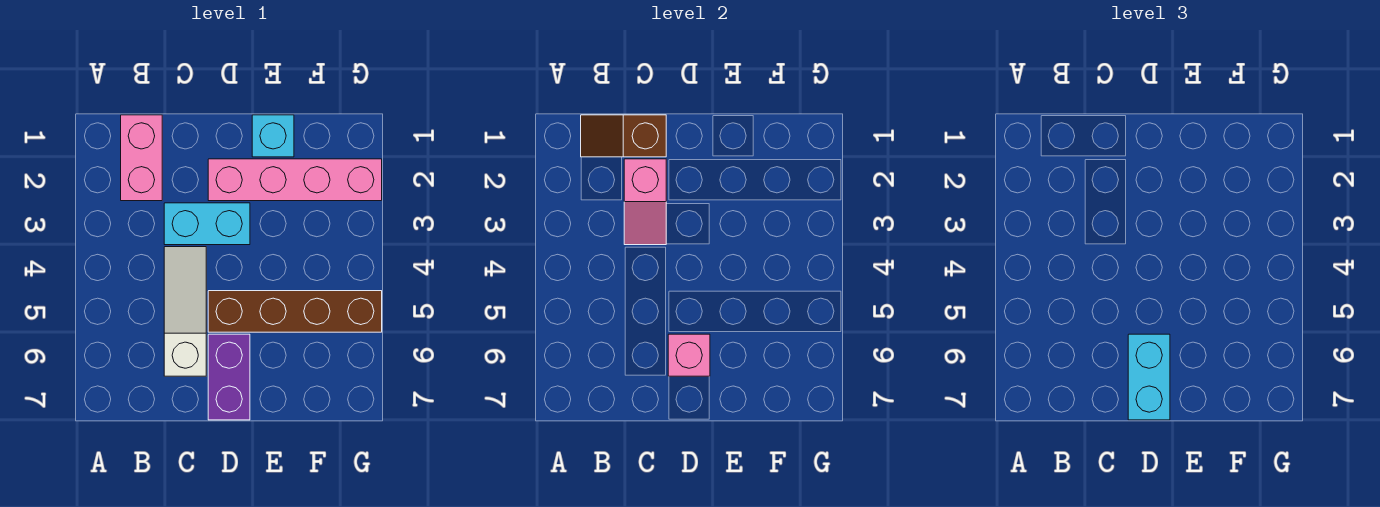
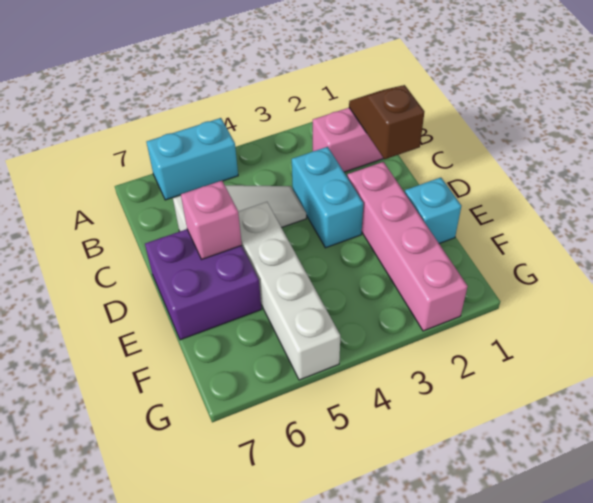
pink 1x2 slope [624,159,666,245] -> none
brown 1x4 brick [208,291,382,332] -> white 1x4 brick [238,202,340,380]
purple 1x2 brick [208,334,250,420] -> purple 2x2 brick [145,229,261,340]
cyan 1x2 brick [1128,334,1170,420] -> cyan 1x2 brick moved to [147,118,238,200]

